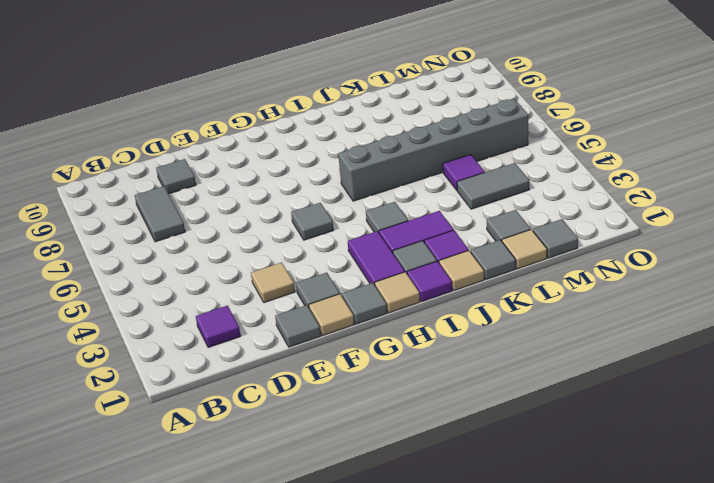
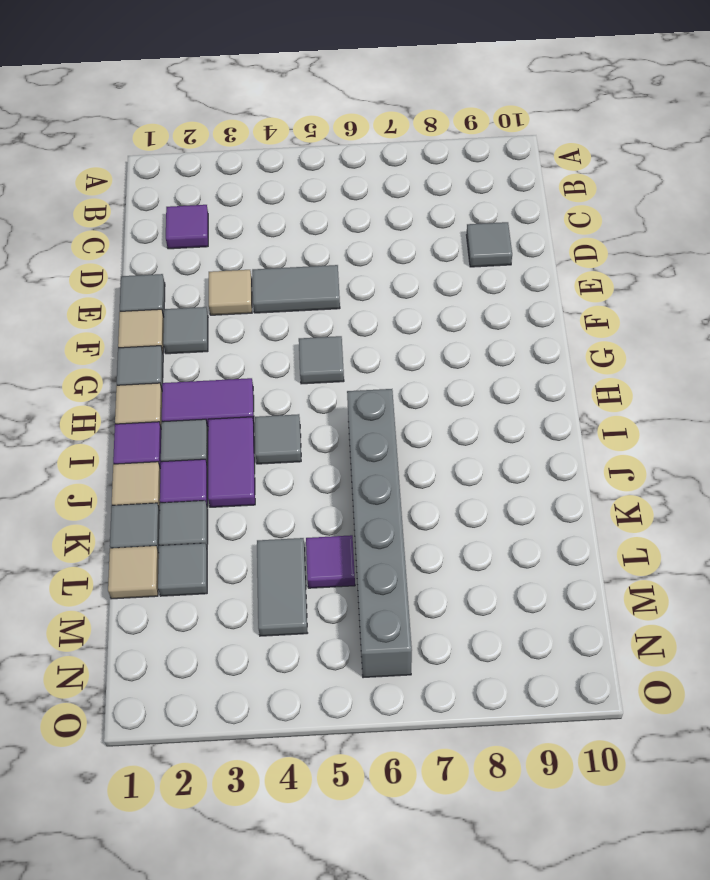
grey 1x2 tile [135,186,185,242] -> grey 1x2 tile moved to [252,265,340,313]
grey 1x1 tile [533,219,578,258] -> grey 1x1 tile moved to [159,501,208,548]

